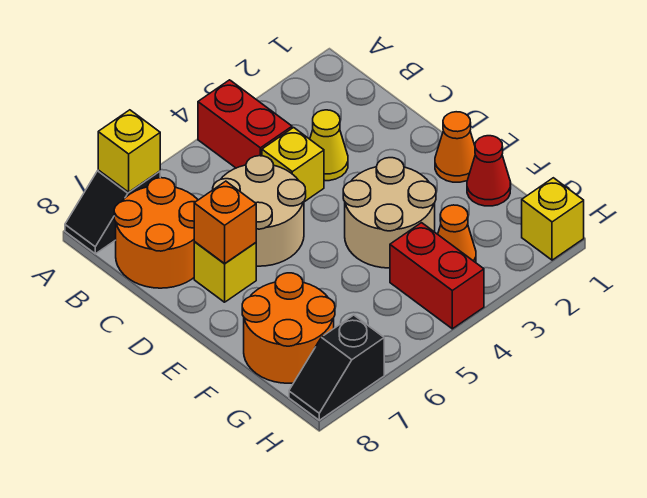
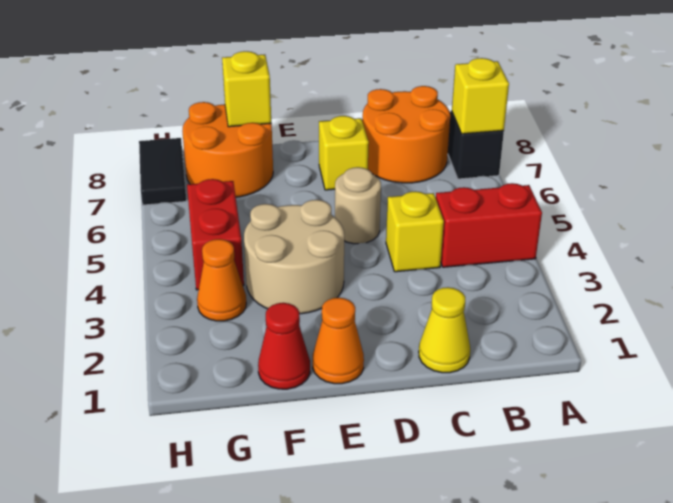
yellow 1x1 cone [310,110,348,181] -> yellow 1x1 cone moved to [419,287,470,373]
tan 2x2 round brick [213,156,306,266] -> tan 1x1 round brick [335,167,381,244]
orange 1x1 brick [194,181,256,263] -> none
red 1x2 brick [390,223,484,329] -> red 1x2 brick turned to [187,179,244,290]
yellow 1x1 brick [522,178,584,260] -> yellow 1x1 brick moved to [222,51,271,127]
black 1x2 slope [289,315,384,420] -> black 1x2 tile [139,138,186,205]

